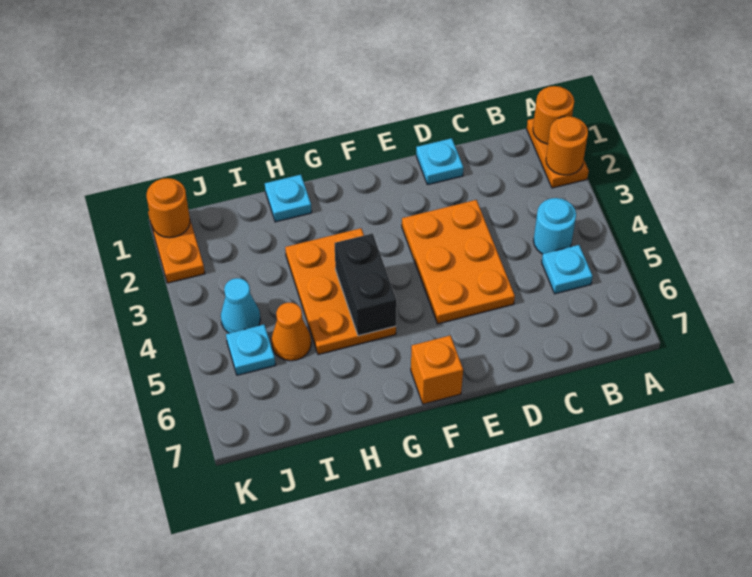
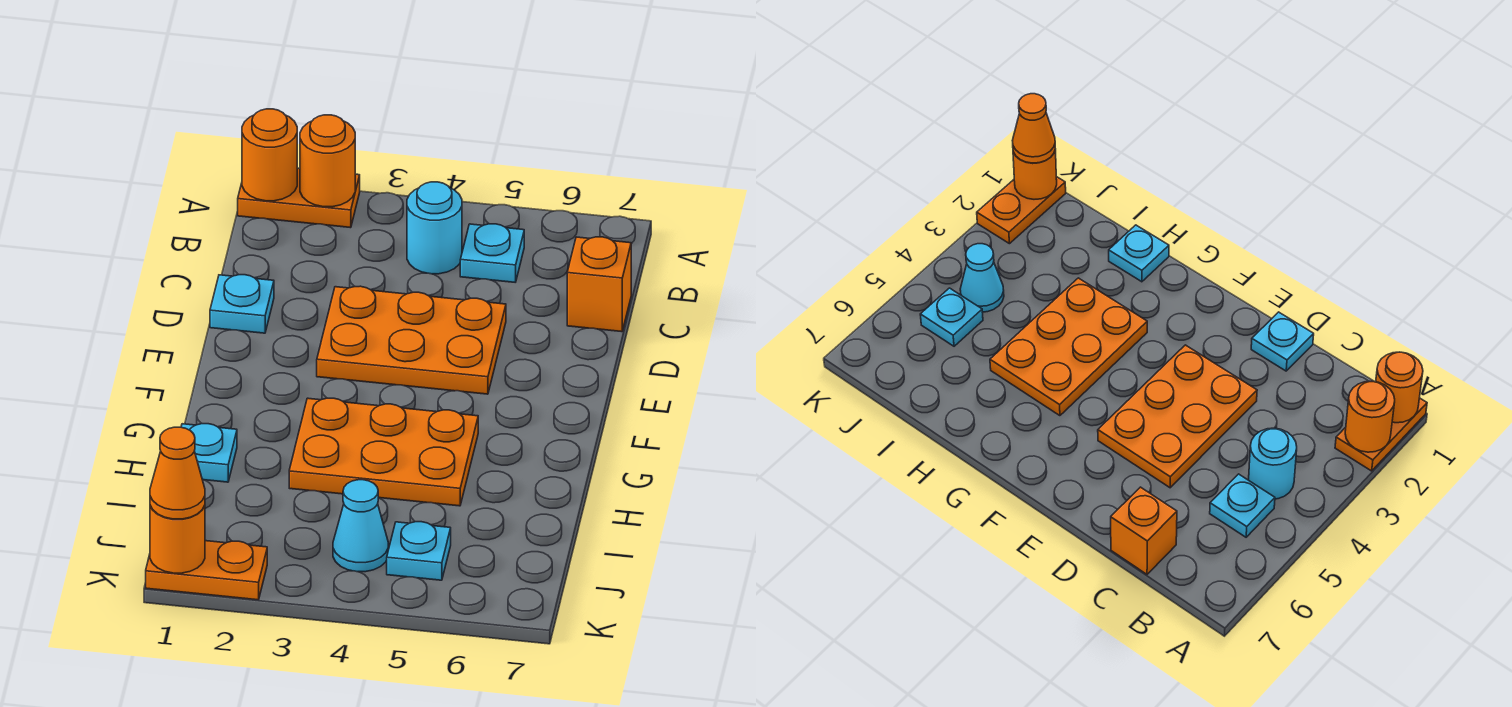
orange 1x1 brick [411,335,463,404] -> orange 1x1 brick moved to [567,237,631,332]
black 1x2 brick [335,233,397,336] -> none
orange 1x1 cone [271,302,311,361] -> orange 1x1 cone moved to [150,427,205,519]

